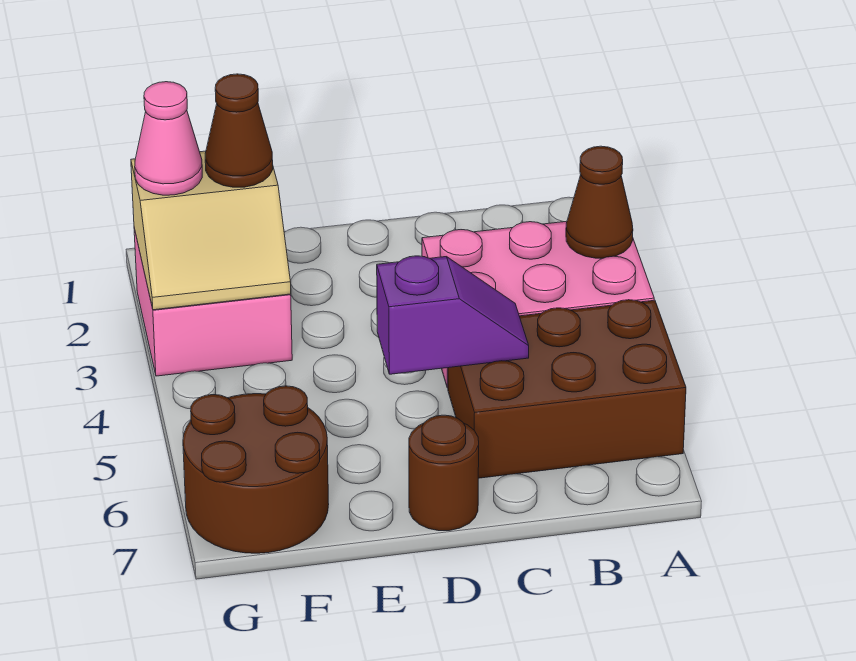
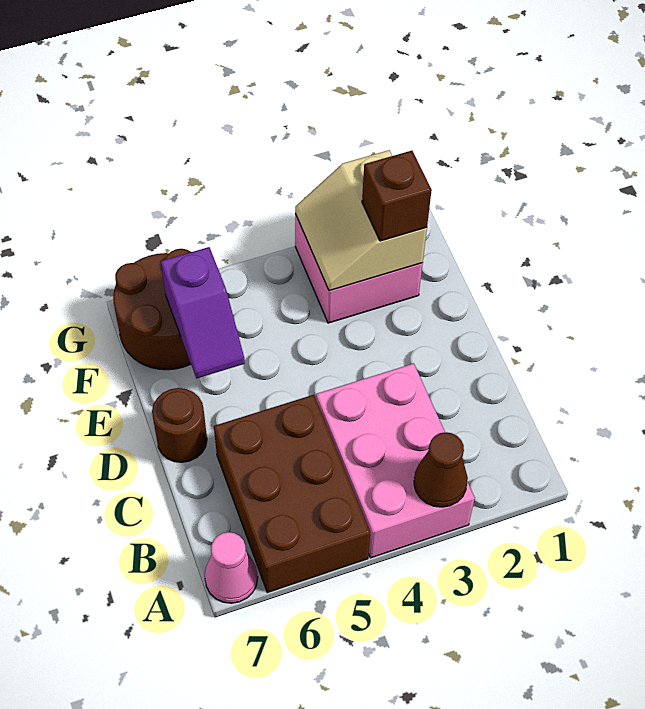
purple 1x2 slope [377,256,529,374] -> purple 1x2 slope moved to [161,247,245,379]
brown 1x1 cone [205,74,273,187] -> brown 1x1 brick [362,151,432,241]
pink 1x1 cone [135,82,202,195] -> pink 1x1 cone moved to [205,532,258,603]

